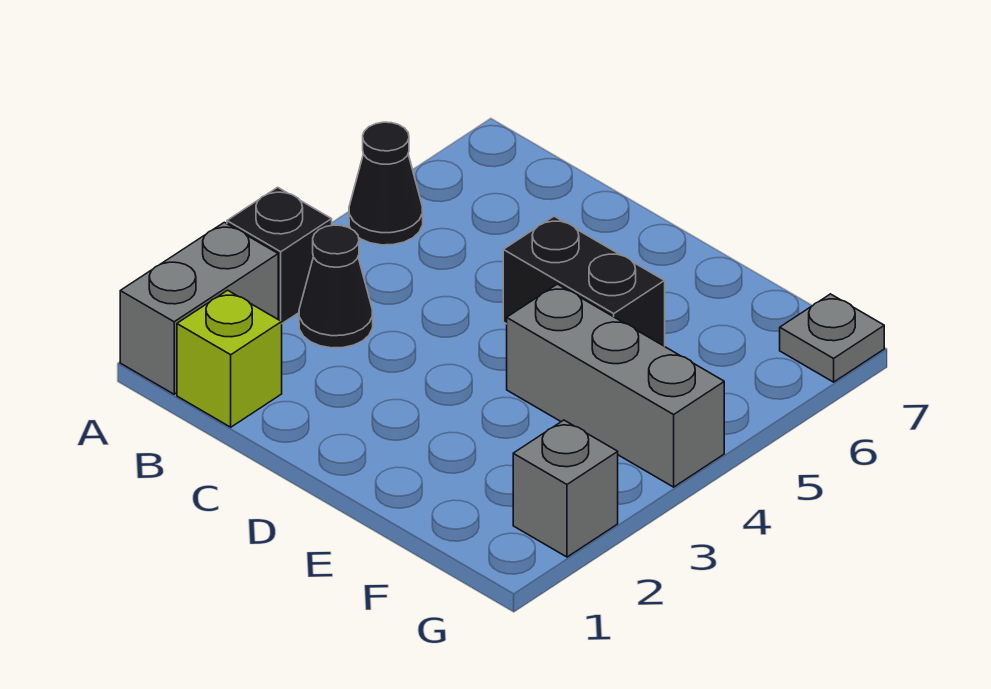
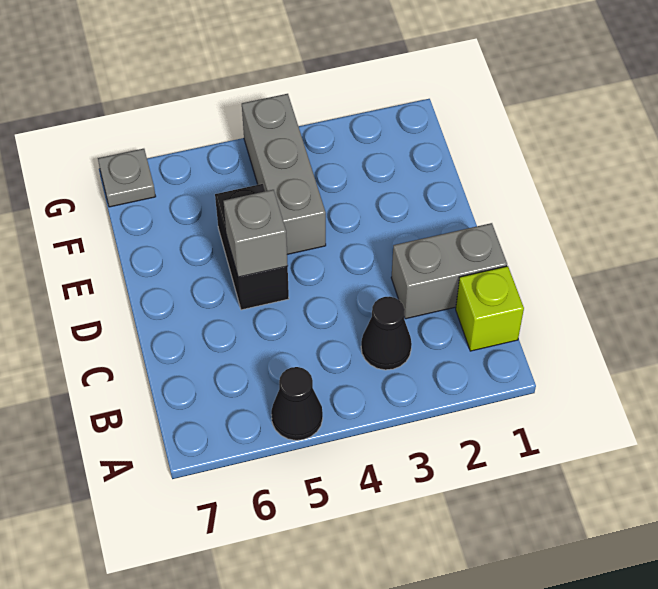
grey 1x2 brick [120,222,278,394] -> grey 1x2 brick moved to [391,223,507,319]
black 1x1 brick [227,187,332,323] -> none
grey 1x1 brick [513,420,618,557] -> grey 1x1 brick moved to [223,190,288,277]

